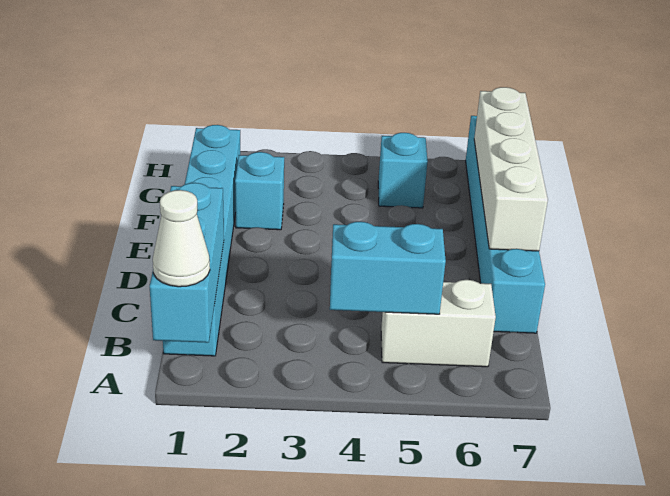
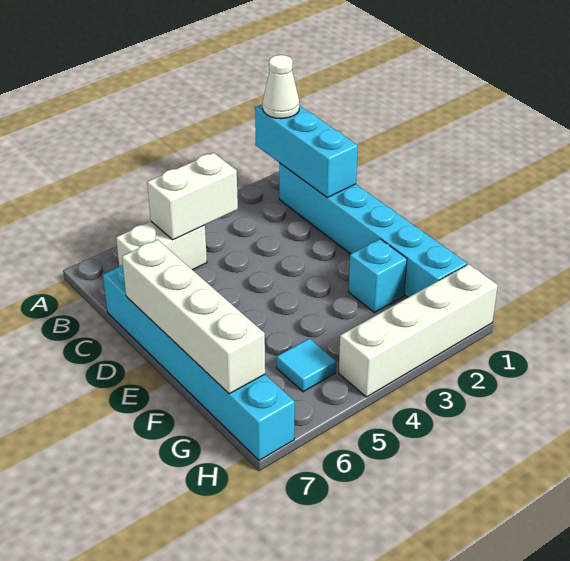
cyan 1x2 brick [330,222,446,314] -> white 1x2 brick [147,153,238,240]
cyan 1x1 brick [378,133,428,208] -> cyan 1x1 tile [277,338,336,392]
none -> white 1x4 brick [339,264,498,397]

